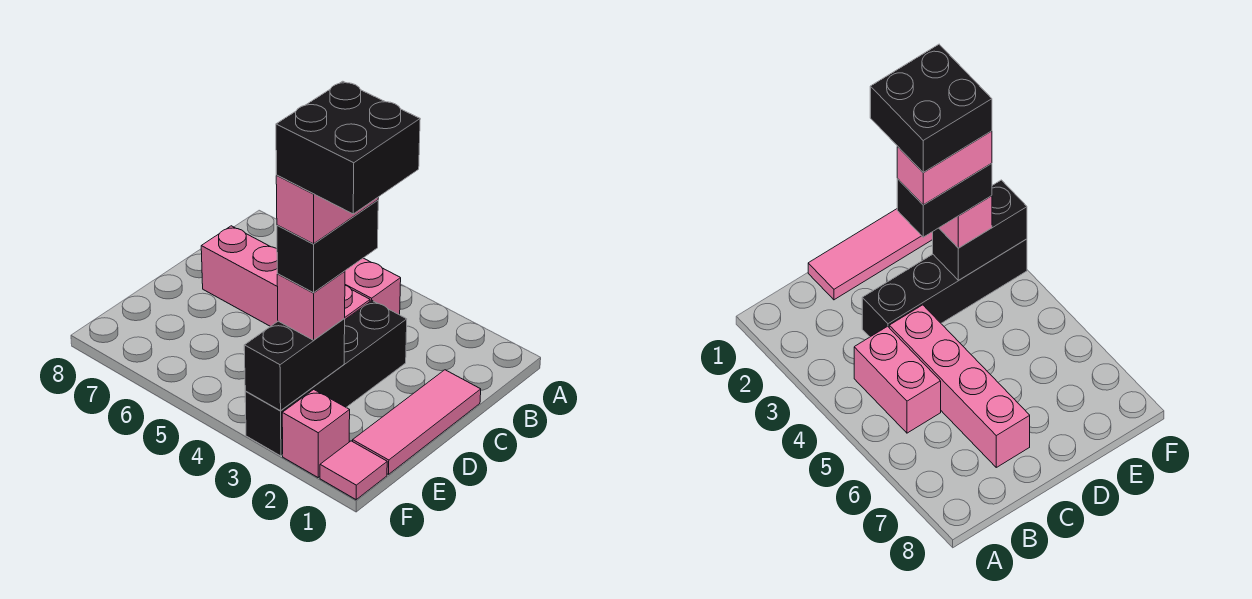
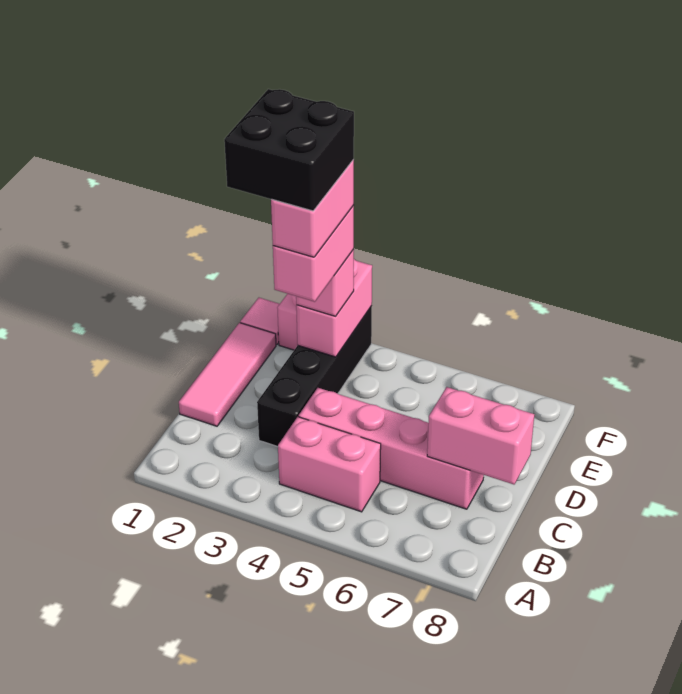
none -> pink 1x2 brick [427,387,534,484]
black 1x2 brick [277,200,378,293] -> pink 1x2 brick [273,205,354,302]
black 1x2 brick [244,319,345,411] -> pink 1x2 brick [296,259,372,357]

